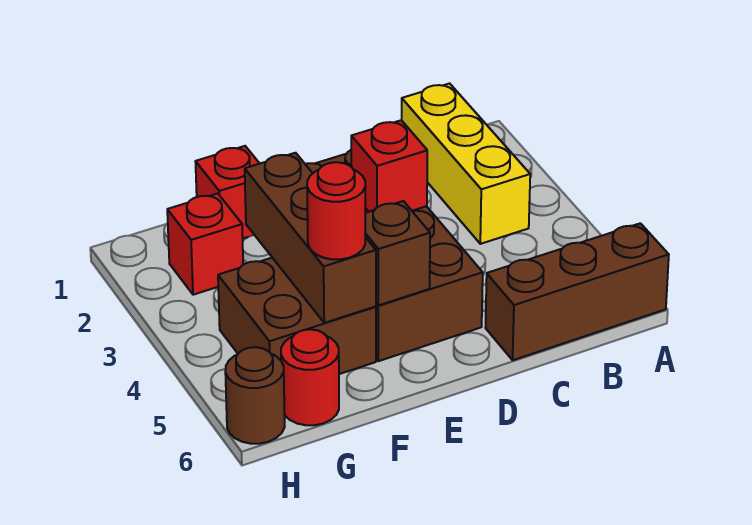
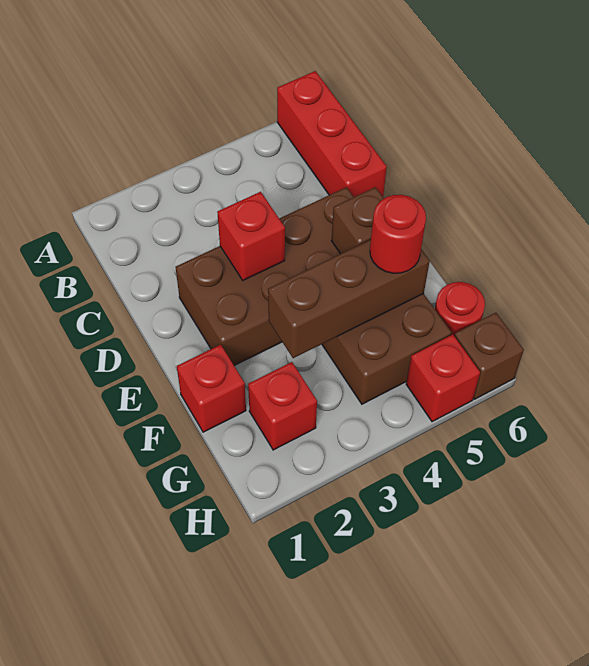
brown 1x3 brick [485,223,669,360] -> red 1x3 brick [277,71,387,197]
yellow 1x3 brick [402,83,530,244] -> none
none -> red 1x1 brick [406,335,480,422]
brown 1x1 round brick [225,347,285,444] -> brown 1x1 brick [455,313,524,399]

